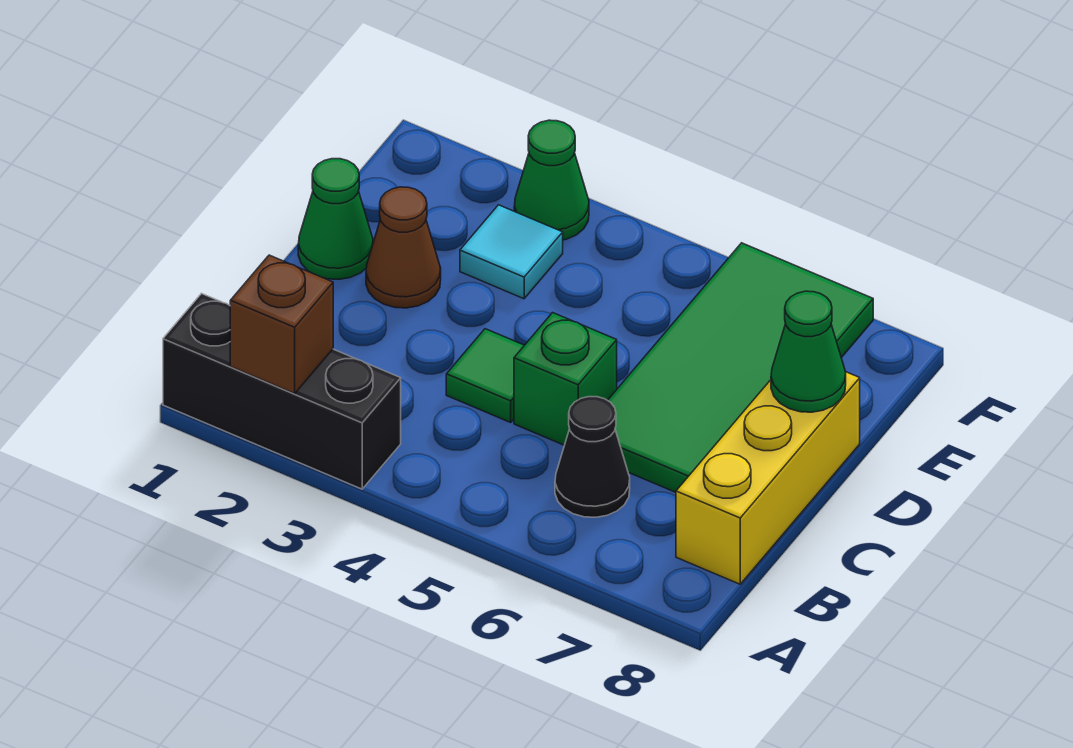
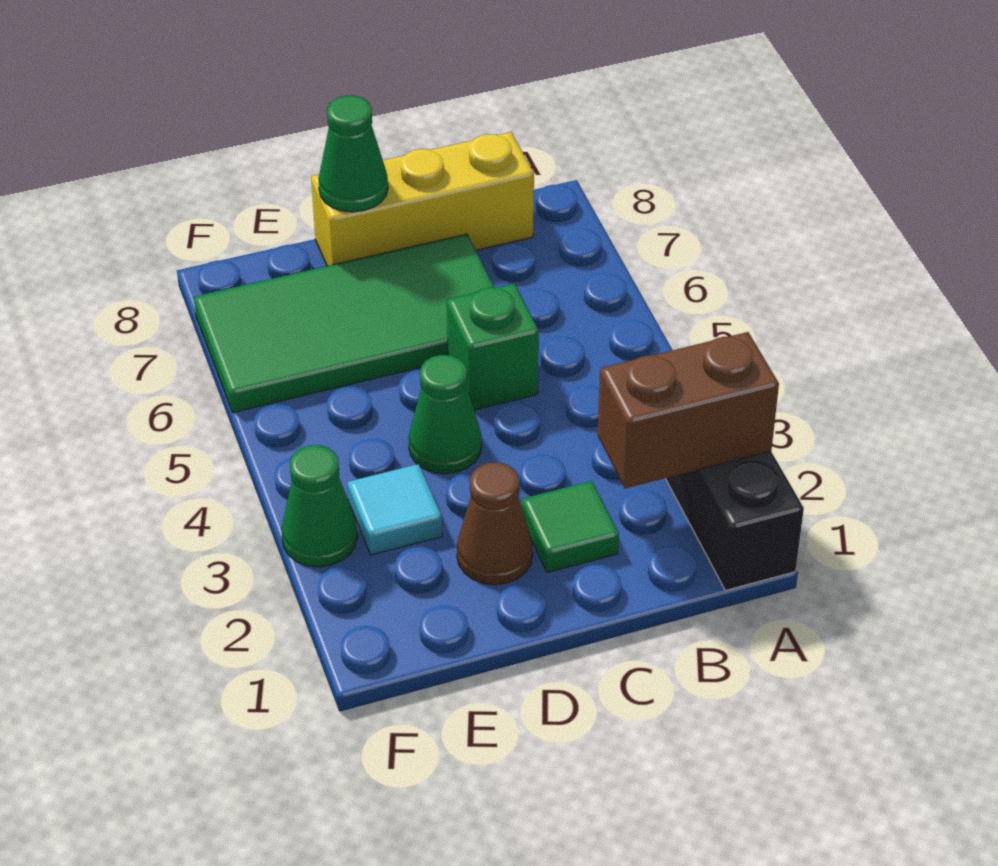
brown 1x1 brick [230,255,333,394] -> brown 1x2 brick [598,332,779,488]
black 1x1 cone [555,397,630,517] -> none
green 1x1 tile [446,329,524,422] -> green 1x1 tile moved to [522,481,619,573]
green 1x1 cone [298,159,373,279] -> green 1x1 cone moved to [409,355,482,474]

